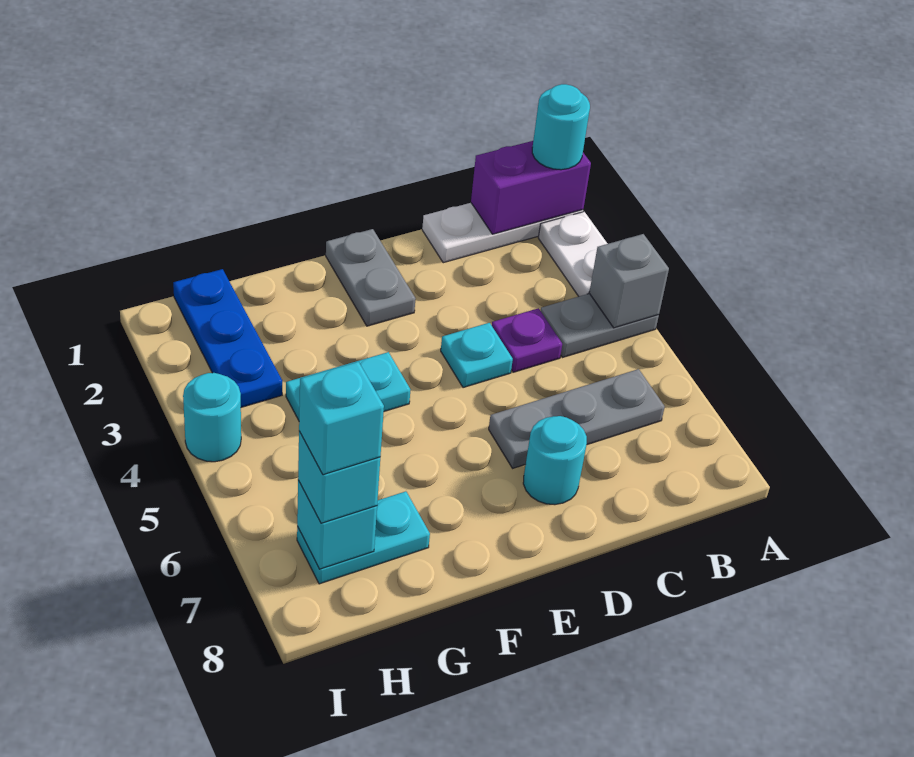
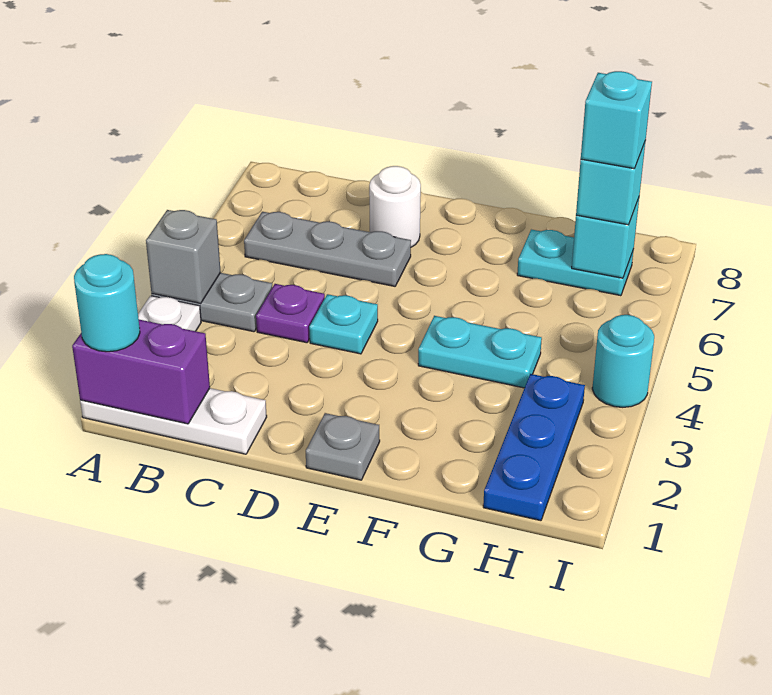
cyan 1x1 round brick [523,416,587,505] -> white 1x1 round brick [369,166,421,247]
grey 1x2 plate [326,229,416,326] -> grey 1x1 plate [306,413,380,480]

